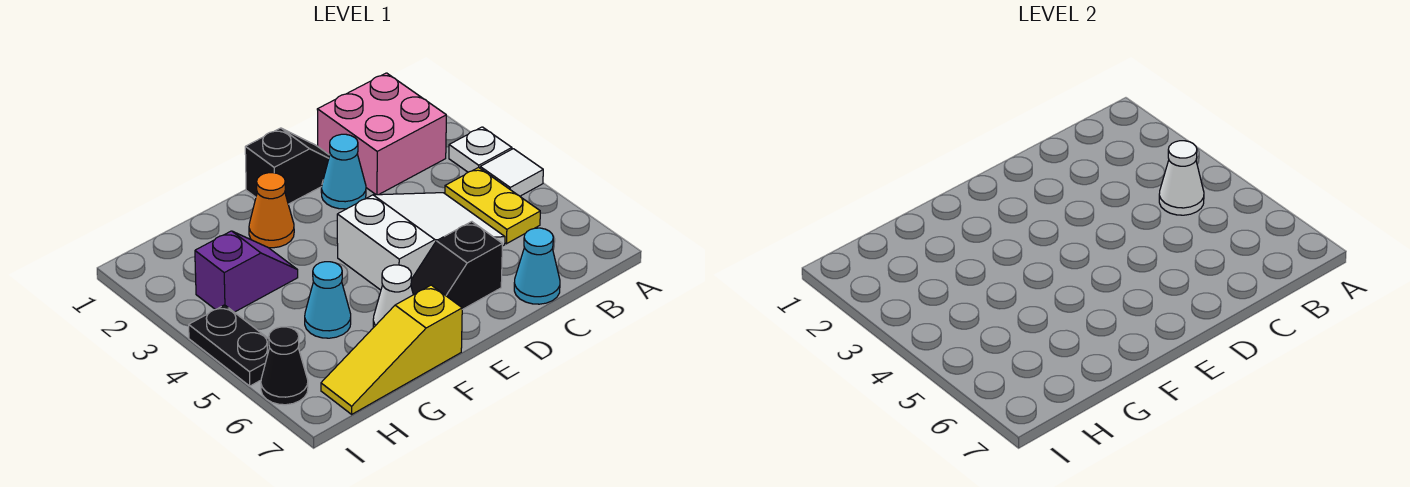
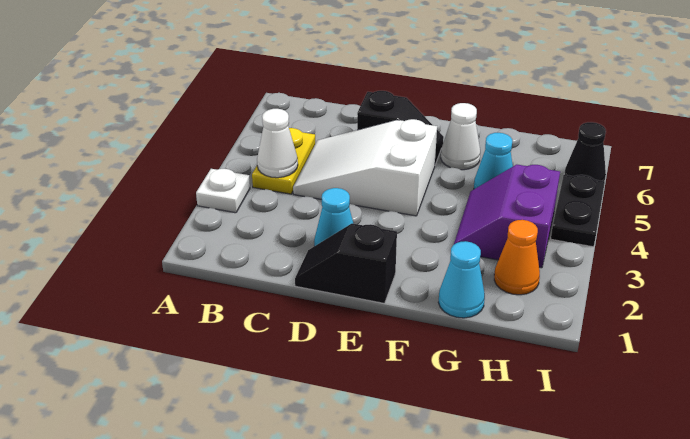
white 1x1 tile [480,149,543,196] -> none
pink 2x2 brick [317,73,446,195] -> none
cyan 1x1 cone [514,228,560,304] -> cyan 1x1 cone moved to [438,241,485,318]
orange 1x1 cone [249,173,294,248] -> orange 1x1 cone moved to [494,220,540,295]
yellow 1x3 slope [321,285,462,414] -> none
purple 1x2 slope [195,231,298,312] -> purple 2x2 slope [454,165,560,268]

